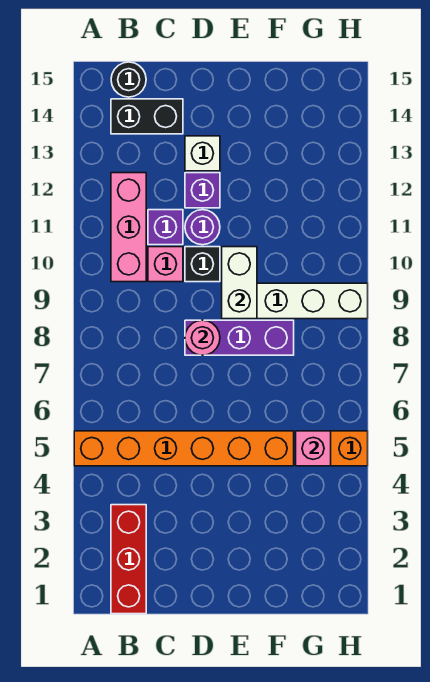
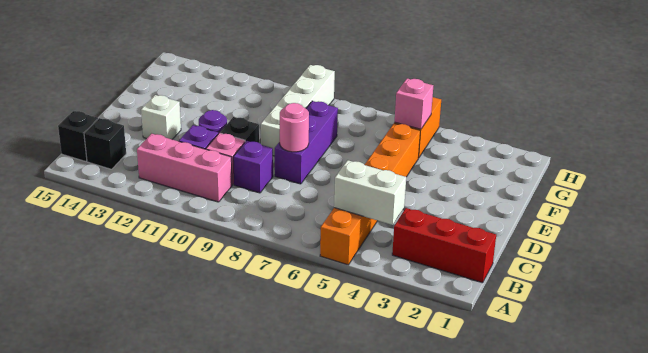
black 1x2 brick [111,99,183,134] -> black 1x1 brick [84,118,126,169]
black 1x1 round brick [111,62,146,97] -> black 1x1 brick [58,111,98,161]
purple 1x1 brick [185,173,220,208] -> purple 1x1 brick moved to [233,141,273,193]
white 1x2 brick [222,247,257,319] -> white 1x2 brick moved to [334,160,406,225]

